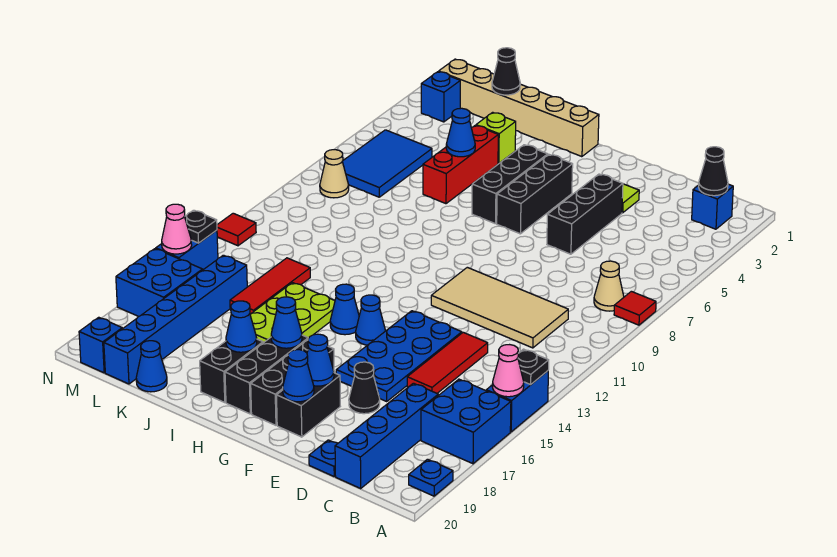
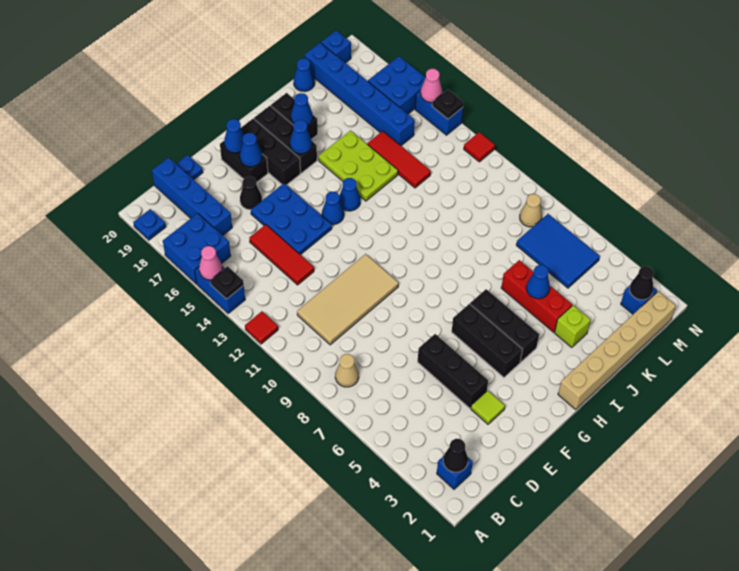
red 1x1 tile [614,291,656,325] -> red 1x1 tile moved to [245,311,278,344]
blue 2x4 plate [336,311,462,401] -> blue 2x3 plate [251,183,332,255]
black 1x1 cone [492,48,520,95] -> black 1x1 cone moved to [630,266,654,300]

